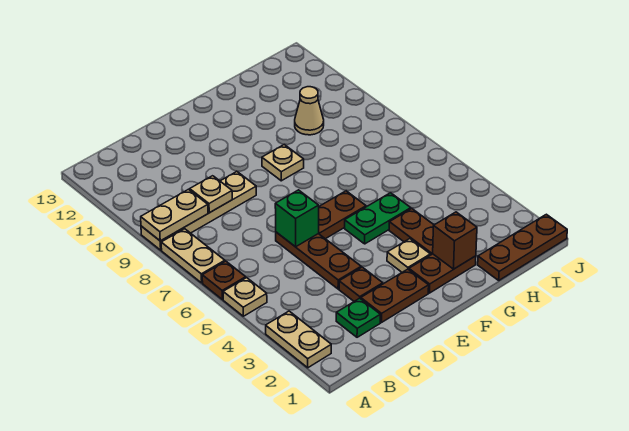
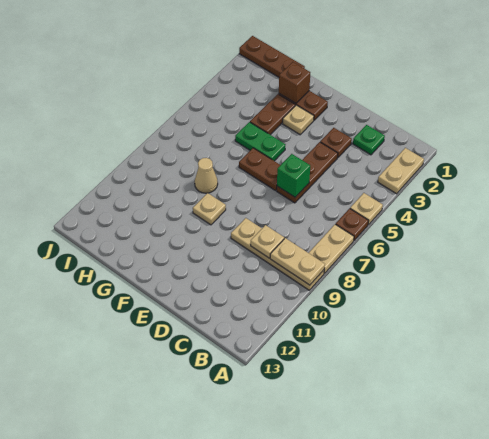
brown 1x2 plate [361,269,429,323] -> none
tan 1x1 cone [295,87,324,135] -> tan 1x1 cone moved to [195,158,218,193]

